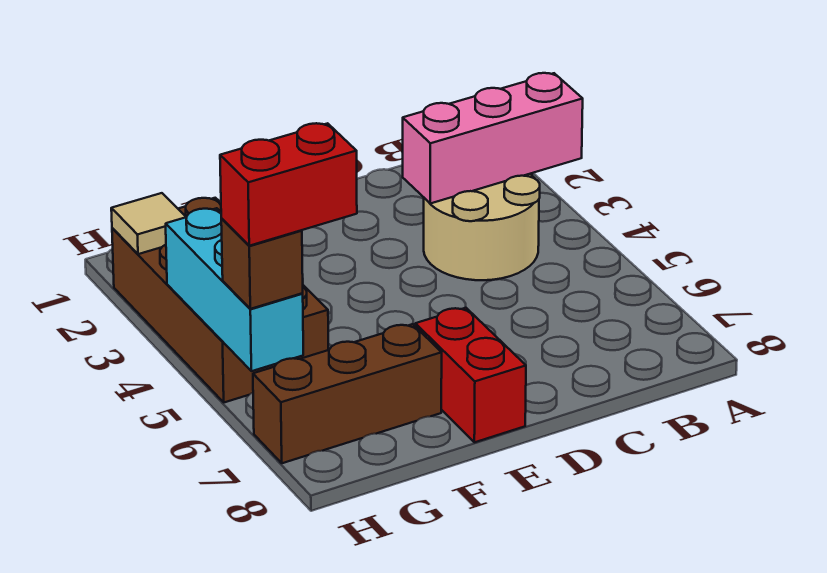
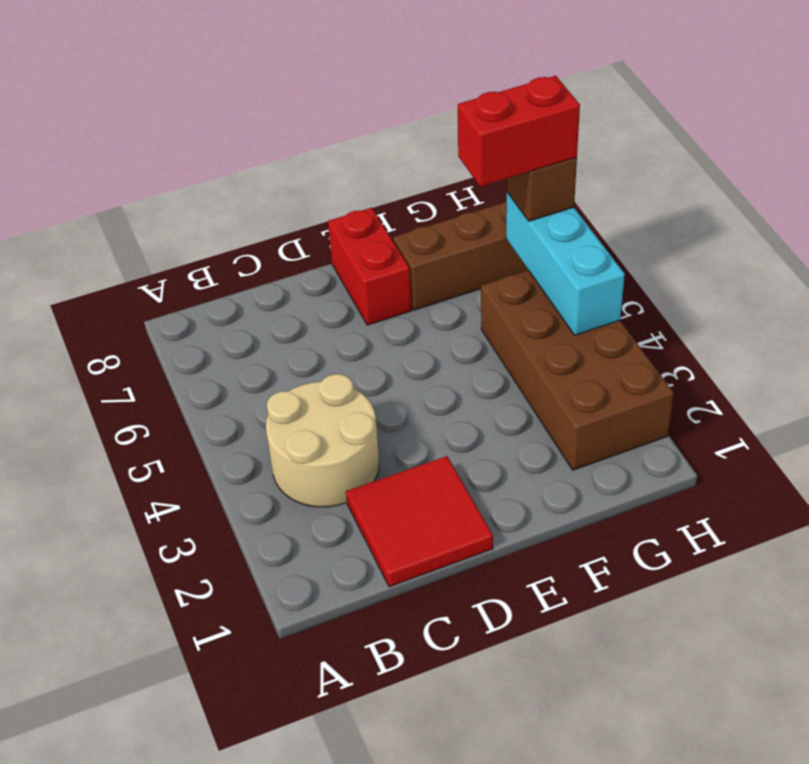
pink 1x3 brick [403,73,583,203] -> none
none -> red 2x2 tile [346,456,493,587]
tan 1x1 tile [111,193,186,254] -> none

